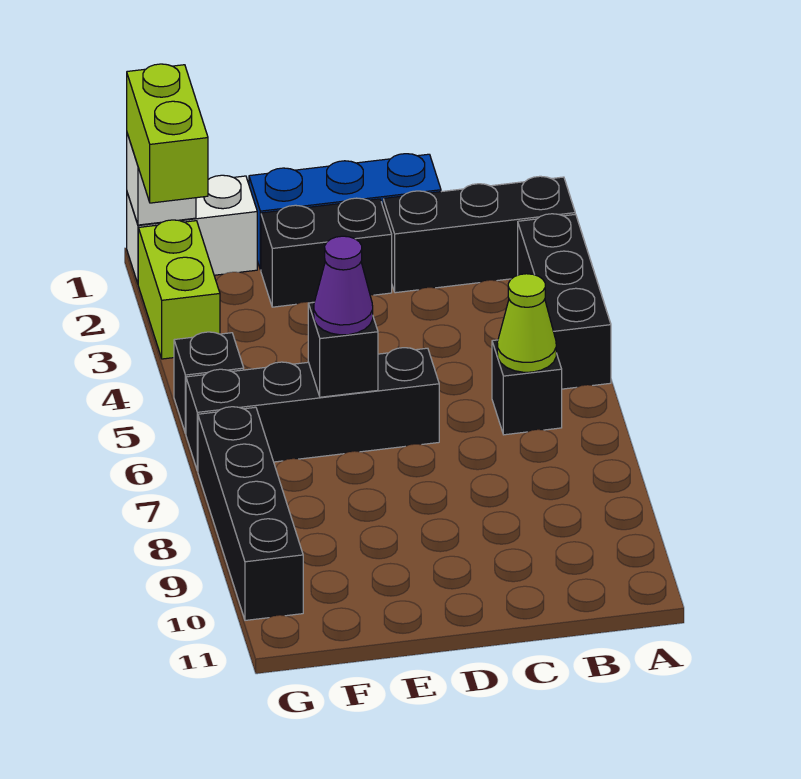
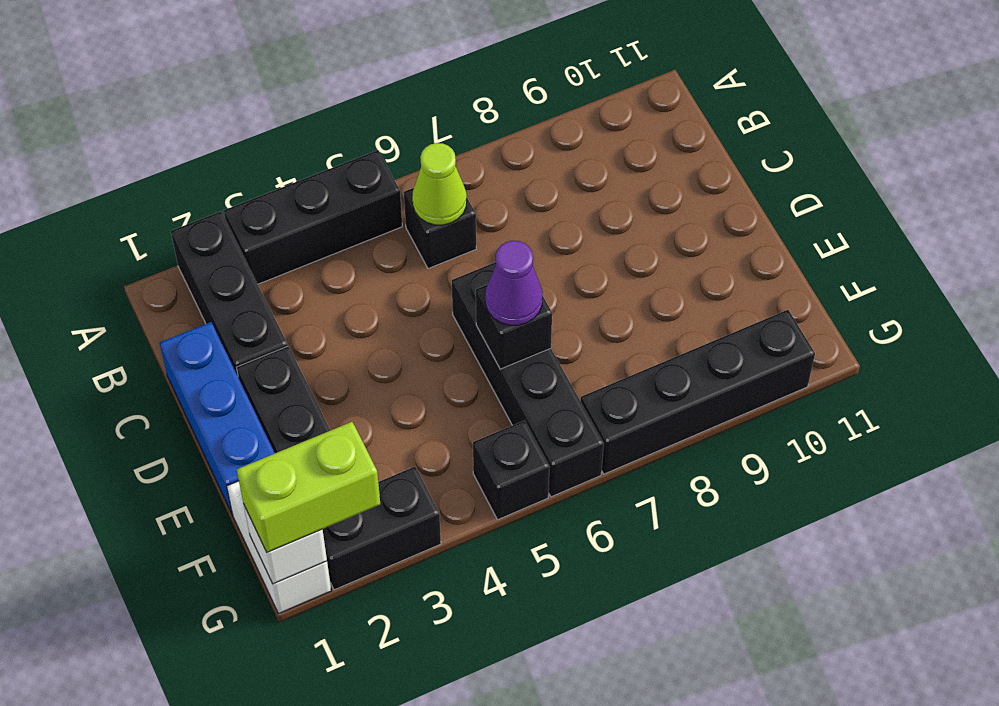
lime 1x2 brick [138,220,220,359] -> black 1x2 brick [322,467,441,590]

